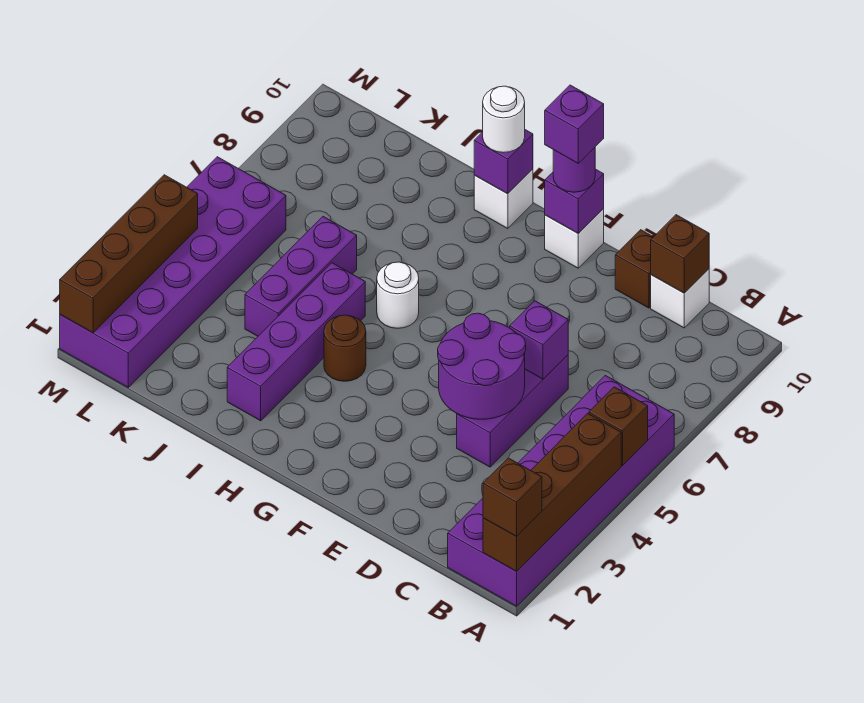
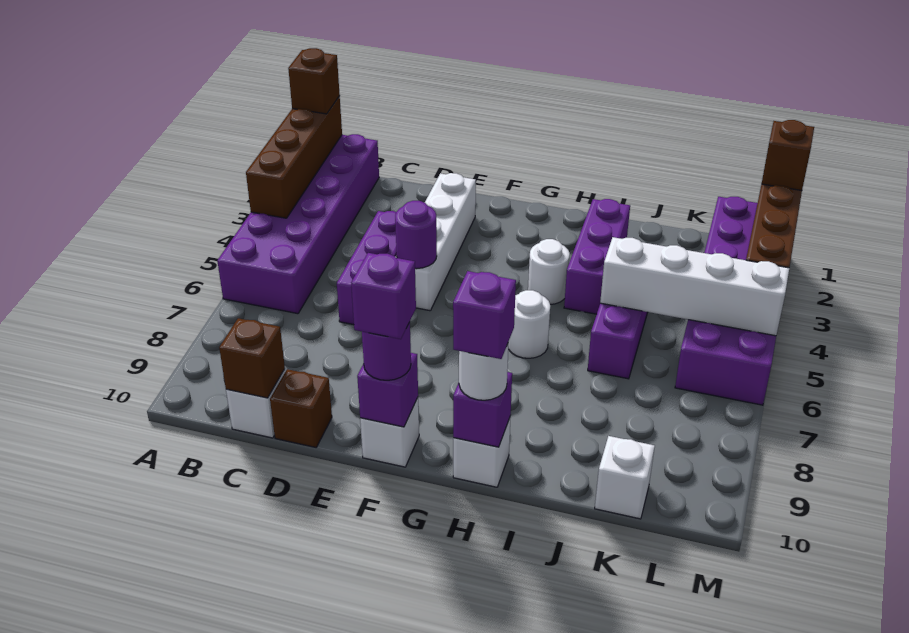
brown 1x1 brick [589,387,648,465] -> brown 1x1 brick moved to [762,120,814,190]
purple 2x2 round brick [438,313,526,419] -> purple 1x1 round brick [395,201,437,269]
purple 1x1 brick [510,301,568,379] -> purple 1x1 brick moved to [453,271,516,359]
none -> white 1x4 brick [396,173,476,311]
brown 1x1 round brick [324,315,366,381] -> white 1x1 round brick [528,239,570,305]
purple 1x4 brick [227,263,365,421] -> purple 1x3 brick [564,199,630,314]
none -> white 1x4 brick [600,237,789,336]
none -> white 1x1 brick [595,436,655,519]

